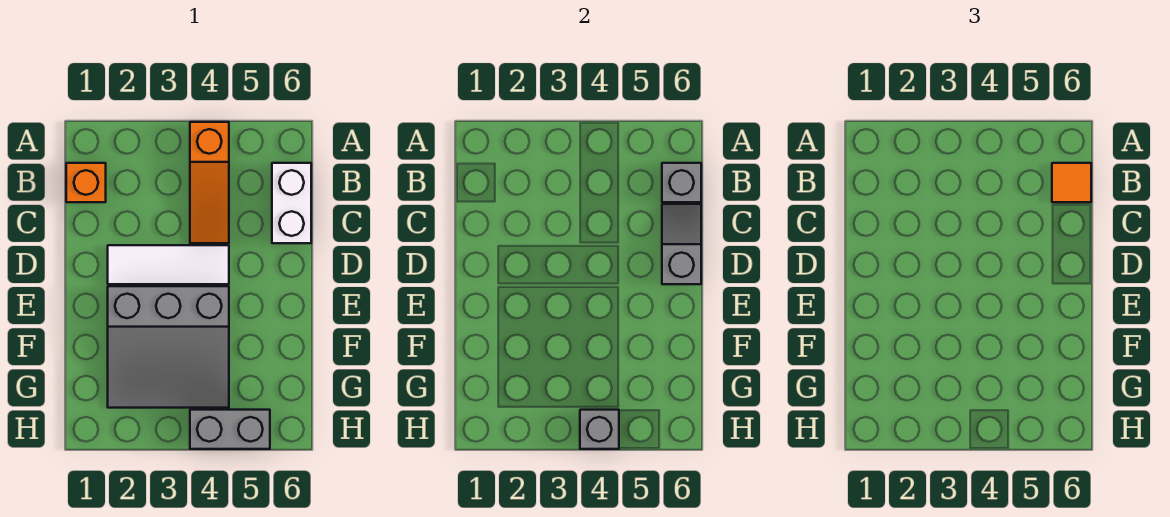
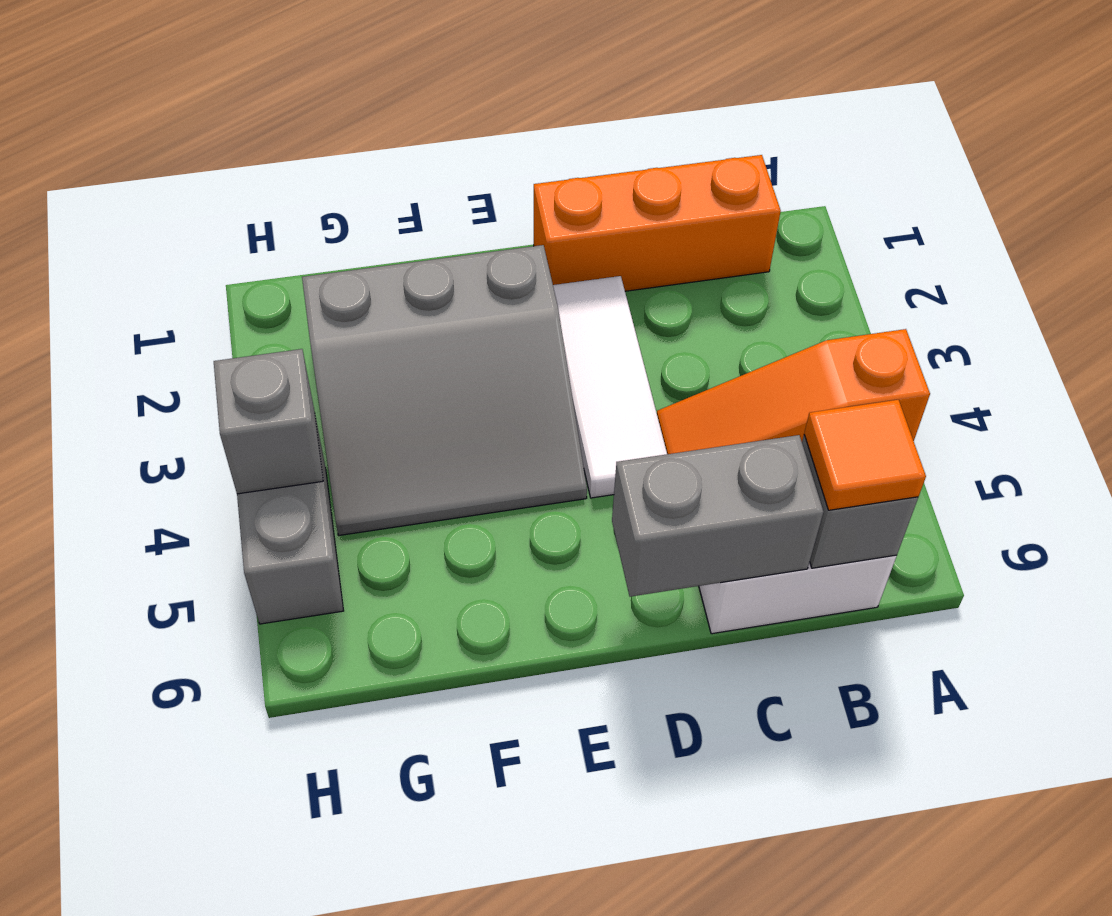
orange 1x1 brick [66,163,106,202] -> orange 1x3 brick [534,155,781,291]
grey 1x2 slope [662,204,701,284] -> grey 1x2 brick [612,435,824,597]
grey 3x3 slope [108,286,229,408] -> grey 3x3 slope turned to [302,245,587,535]

